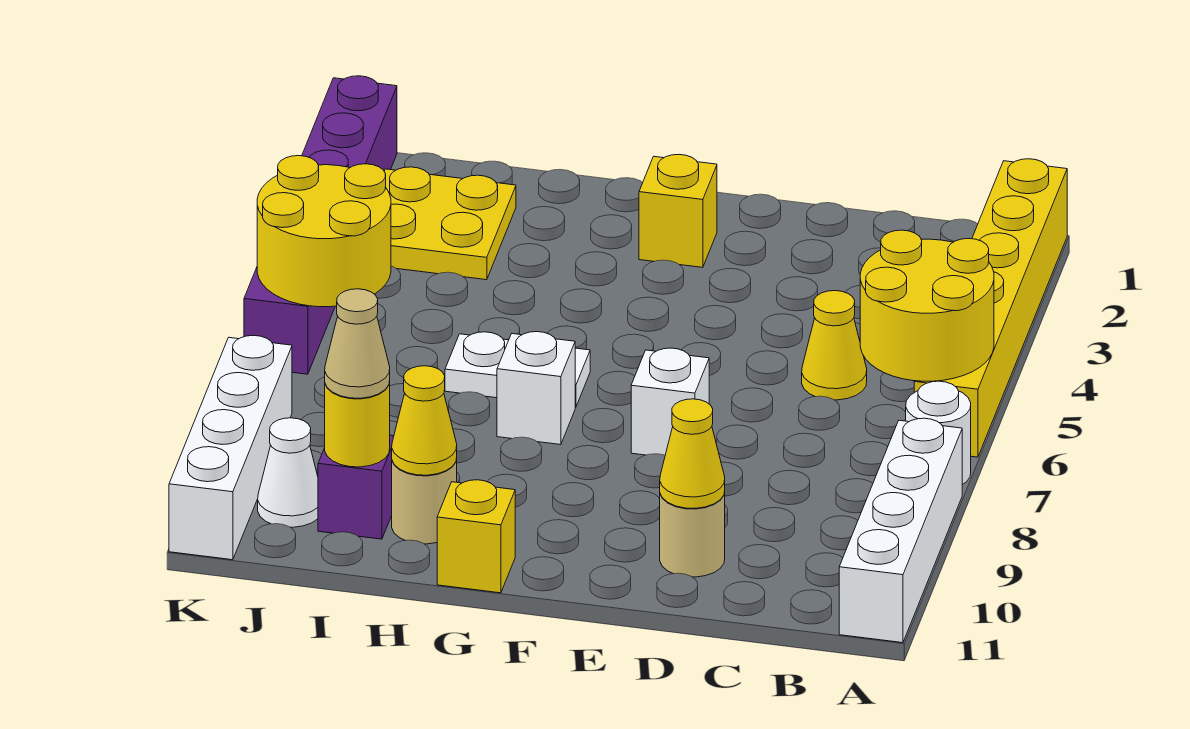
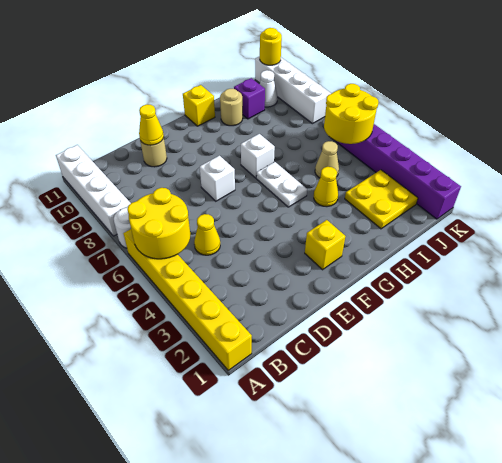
white 1x2 plate [445,332,590,407] -> white 1x2 plate turned to [256,162,307,207]
yellow 1x1 cone [392,366,457,475] -> yellow 1x1 cone moved to [314,167,338,207]
yellow 1x1 round brick [325,382,390,467] -> yellow 1x1 round brick moved to [260,28,282,65]
tan 1x1 cone [325,289,390,398] -> tan 1x1 cone moved to [315,141,339,178]

